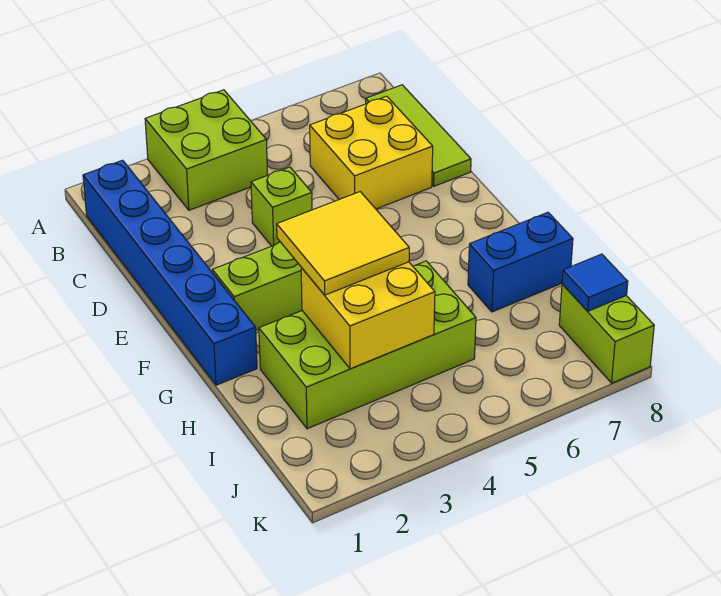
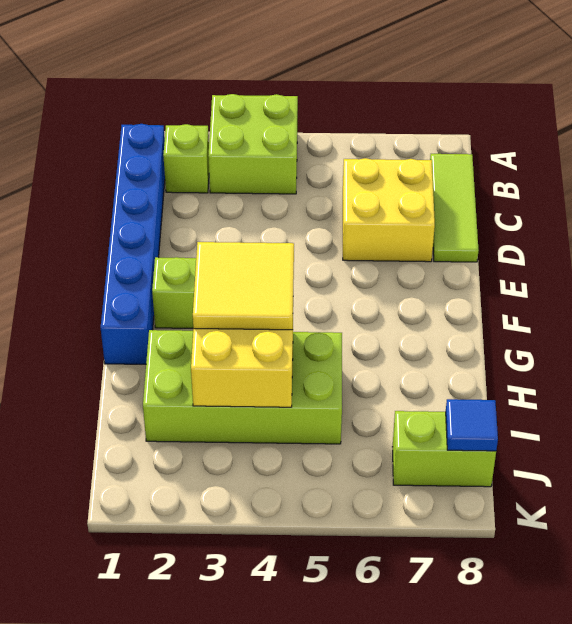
lime 1x1 brick [251,167,312,246] -> lime 1x1 brick moved to [163,124,209,193]
blue 1x2 brick [468,212,573,312] -> none
lime 1x2 brick [559,284,654,383] -> lime 1x2 brick turned to [393,411,496,487]

